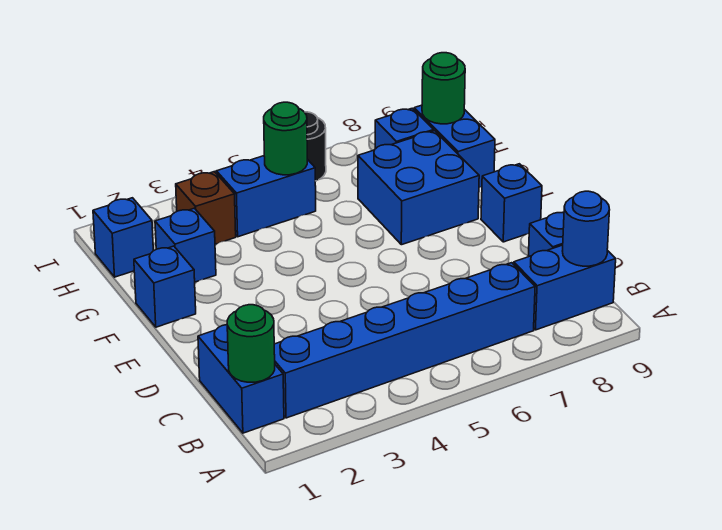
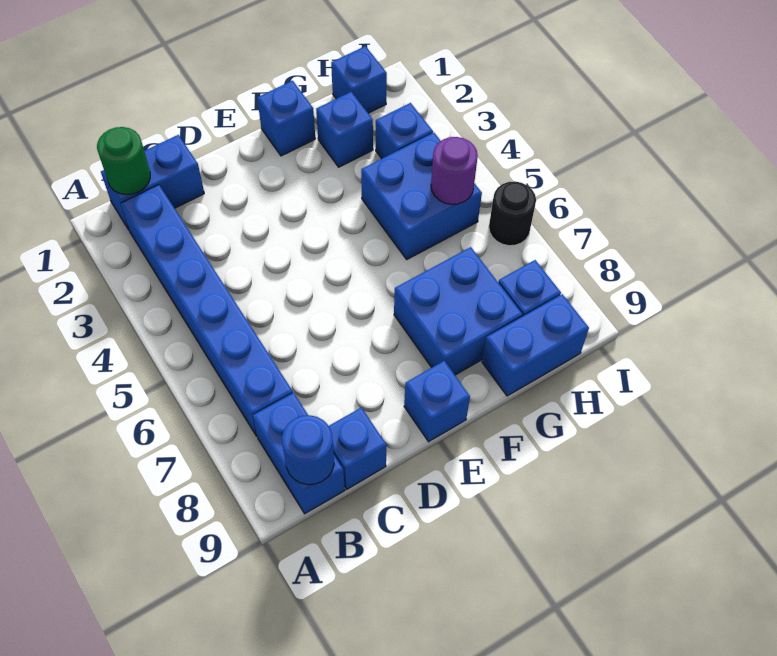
brown 1x1 brick [176,172,236,244] -> blue 1x1 brick [376,103,433,159]
blue 1x2 brick [216,156,316,237] -> blue 2x2 brick [361,133,482,259]
green 1x1 round brick [264,102,307,175] -> purple 1x1 round brick [431,137,478,204]
green 1x1 round brick [422,53,465,124] -> none

